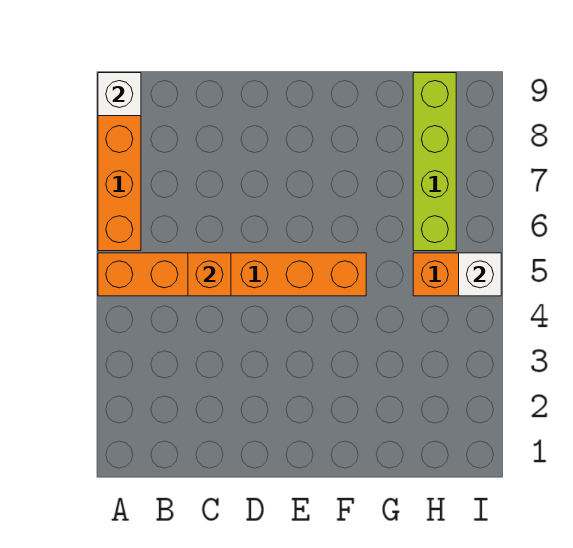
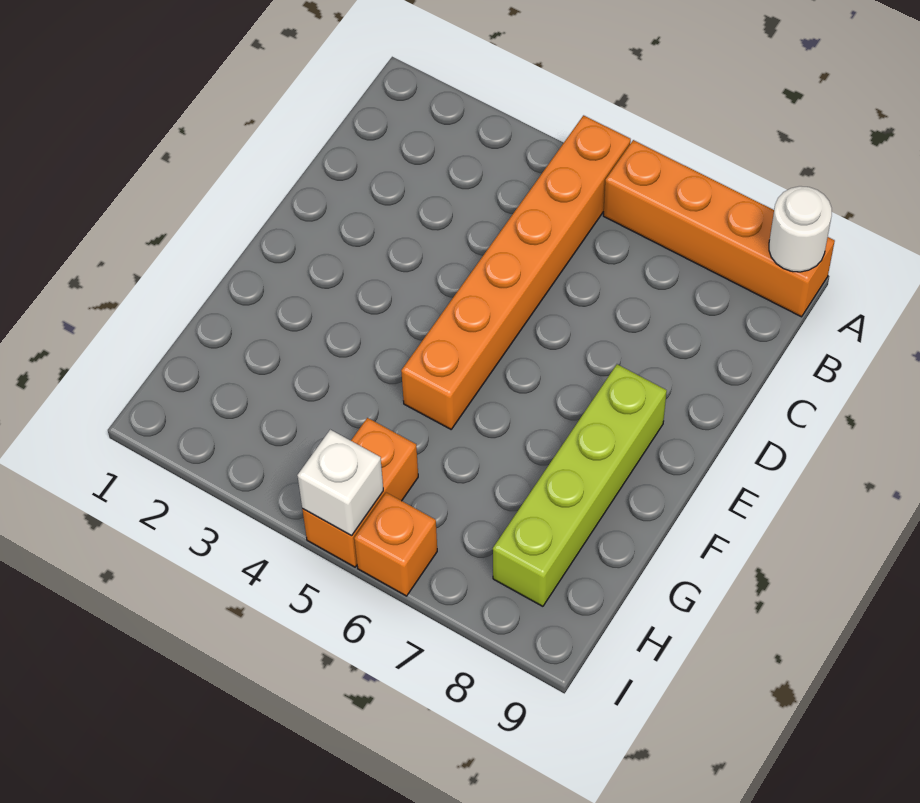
white 1x1 brick [98,73,141,116] -> white 1x1 round brick [769,186,832,272]
orange 1x1 brick [188,253,231,296] -> orange 1x1 brick moved to [354,493,437,596]
lime 1x4 brick [413,73,456,251] -> lime 1x4 brick turned to [493,364,667,606]

